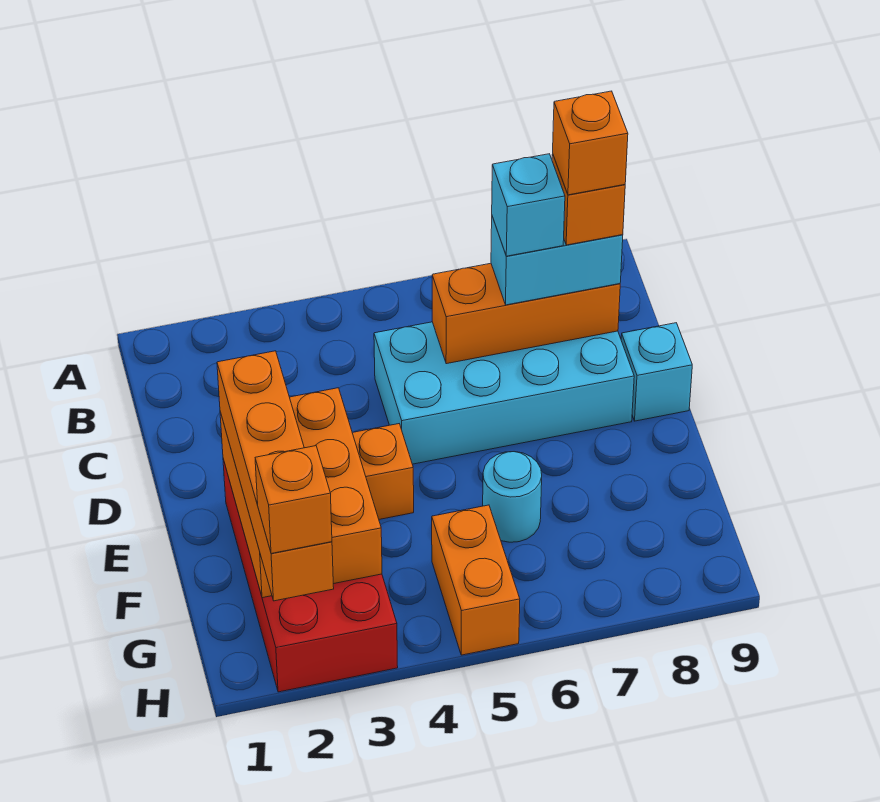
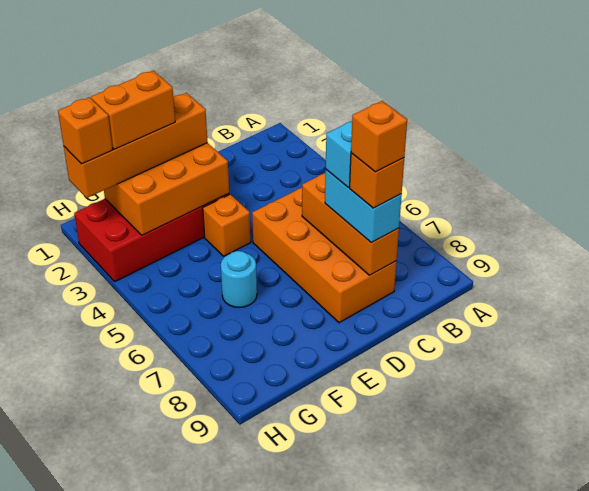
cyan 2x4 brick [374,322,634,464] -> orange 2x4 brick [252,188,397,323]
cyan 1x1 brick [621,323,692,421] -> none
orange 1x2 brick [432,505,520,655] -> orange 1x2 brick moved to [91,71,175,149]

